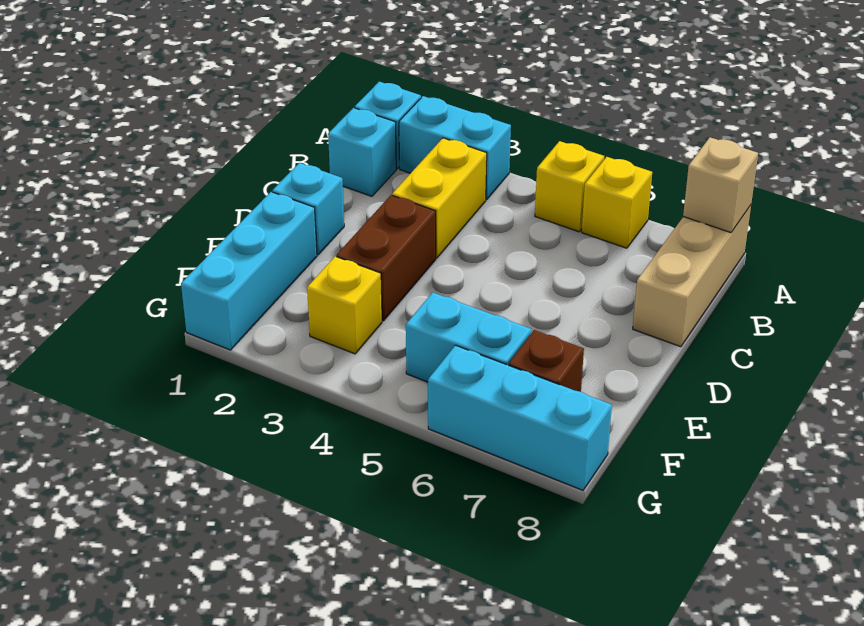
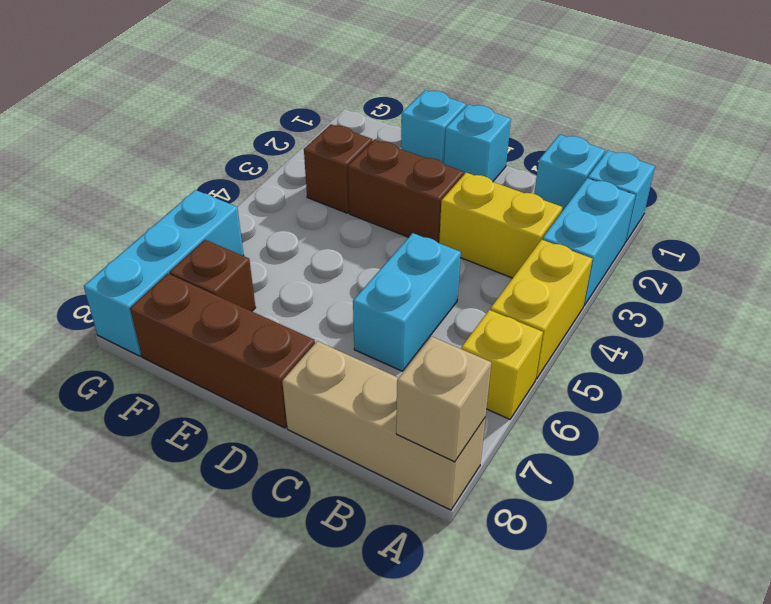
yellow 1x1 brick [535,141,604,232] -> yellow 1x2 brick [490,240,592,379]
none -> brown 1x3 brick [130,274,315,428]
cyan 1x3 brick [181,192,317,350] -> cyan 1x1 brick [401,90,466,163]
yellow 1x1 brick [307,256,382,354] -> brown 1x1 brick [304,124,372,213]
cyan 1x2 brick [406,292,532,382] -> cyan 1x2 brick moved to [353,233,461,371]

